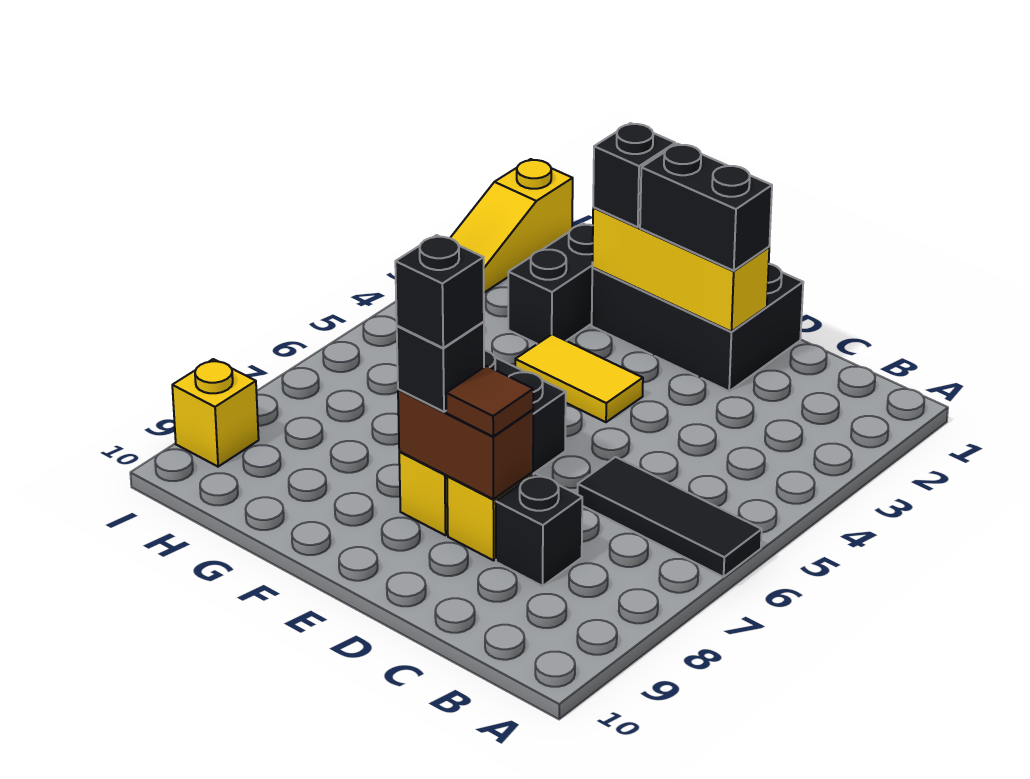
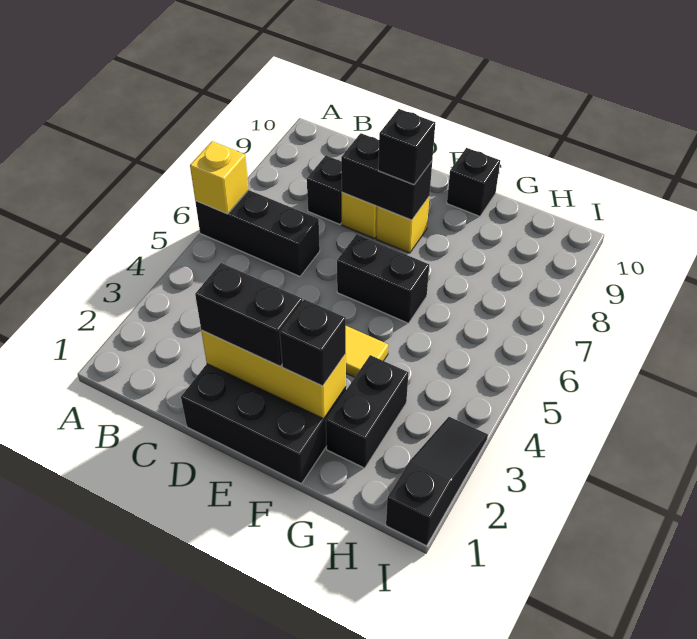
black 1x3 tile [578,457,762,577] -> black 1x3 brick [195,190,320,276]
brown 1x2 brick [398,389,533,499] -> black 1x2 brick [341,133,432,220]
brown 1x1 tile [446,366,533,436] -> none
black 1x1 brick [395,235,484,348] -> black 1x1 brick moved to [447,148,500,216]
yellow 1x3 slope [450,159,573,293] -> black 1x3 slope [386,417,488,546]
yellow 1x1 brick [172,359,259,467] -> yellow 1x1 brick moved to [190,141,249,214]

